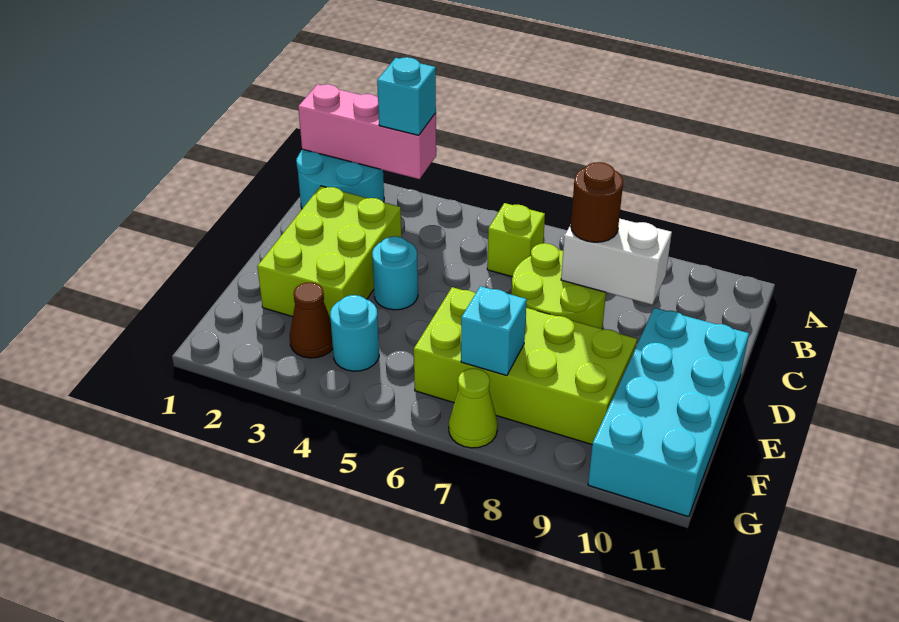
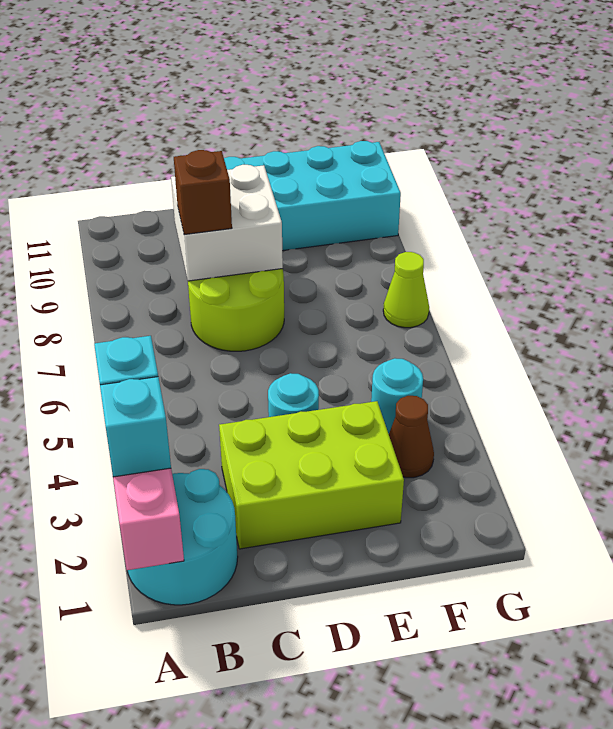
lime 1x1 brick [487,203,545,277] -> none
white 1x2 brick [561,218,672,305] -> white 2x2 brick [171,165,283,281]
brown 1x1 round brick [571,162,623,242] -> brown 1x1 brick [174,150,232,235]
lime 2x4 brick [414,287,637,444] -> none
cyan 1x1 brick [461,286,527,376] -> cyan 1x1 brick moved to [100,377,171,477]

